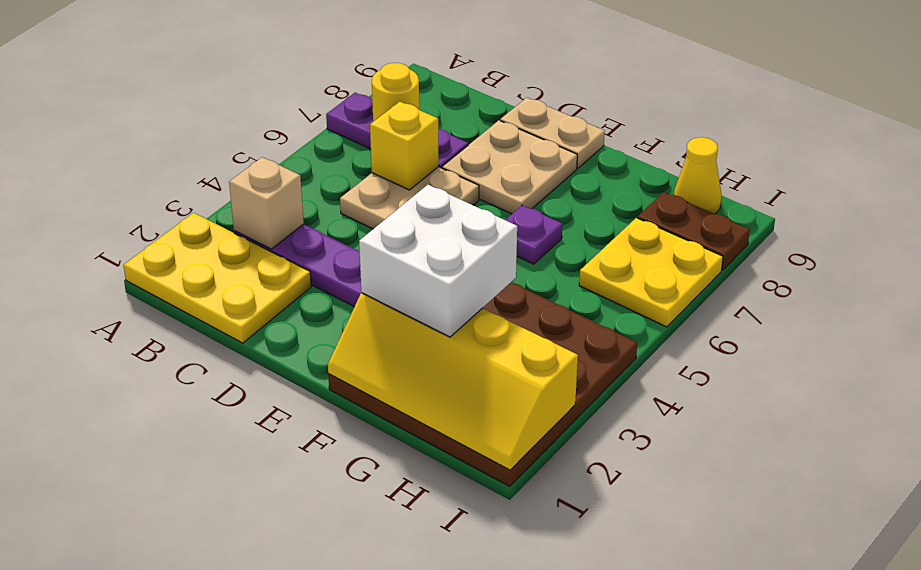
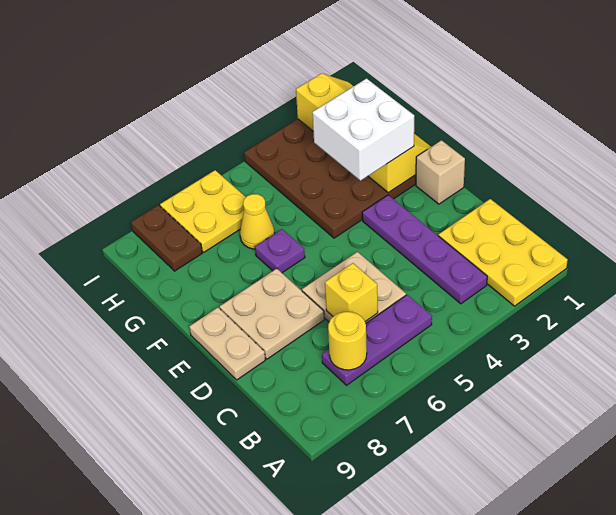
purple 1x3 plate [326,93,468,168] -> purple 1x3 plate turned to [322,295,432,385]
tan 1x1 brick [229,157,304,249] -> tan 1x1 brick moved to [416,140,465,204]
yellow 1x1 cone [674,137,722,214] -> yellow 1x1 cone moved to [240,194,275,249]

